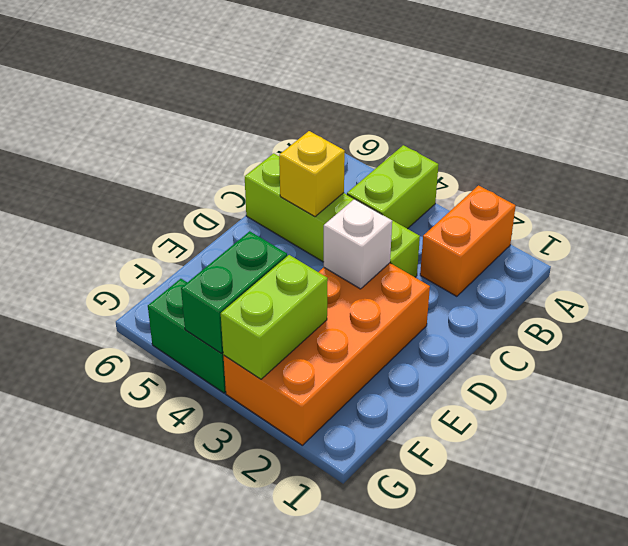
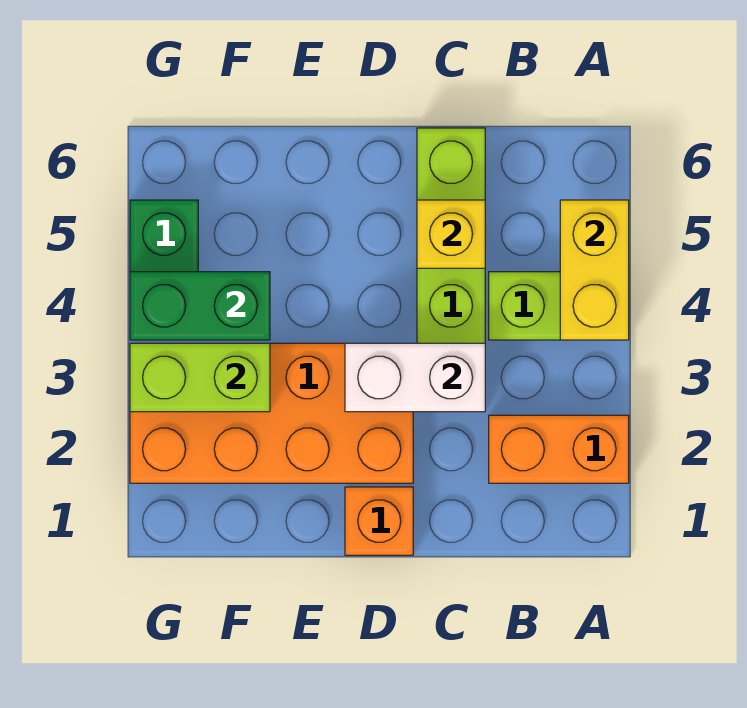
none -> yellow 1x2 brick [560,200,629,340]
none -> orange 1x1 brick [345,487,413,555]
white 1x1 brick [324,199,392,289] -> white 1x2 brick [345,343,485,412]

